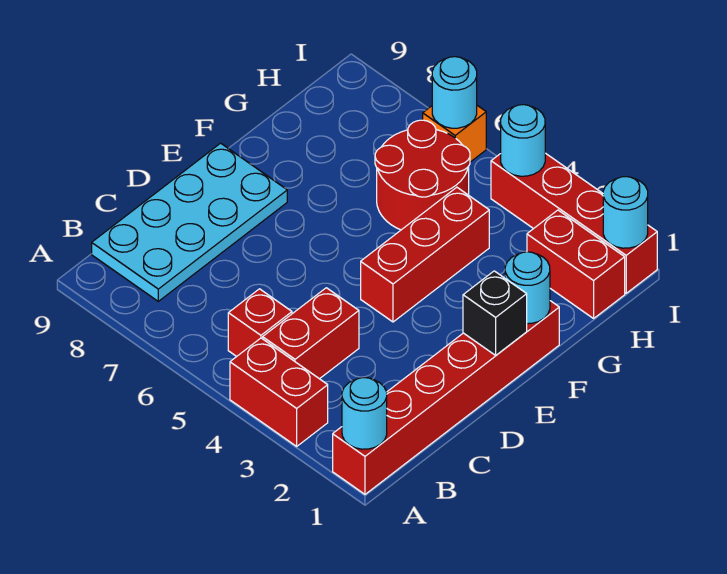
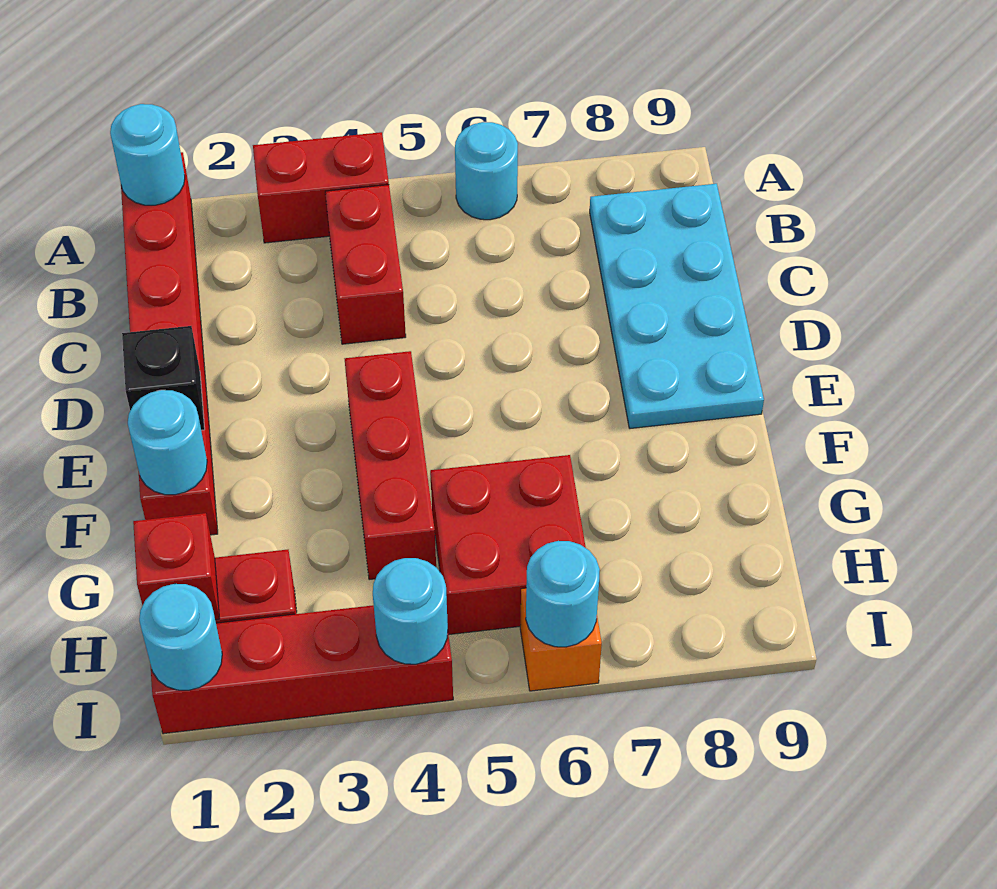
none -> cyan 1x1 round brick [455,122,518,220]
red 1x1 brick [228,289,292,356] -> red 1x1 brick moved to [133,513,220,620]
red 2x2 round brick [375,120,470,230] -> red 2x2 brick [430,455,586,635]

